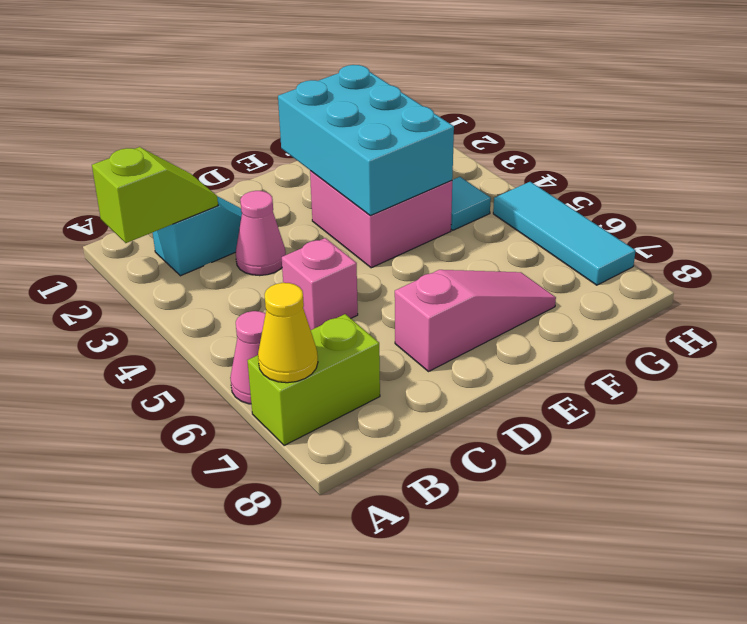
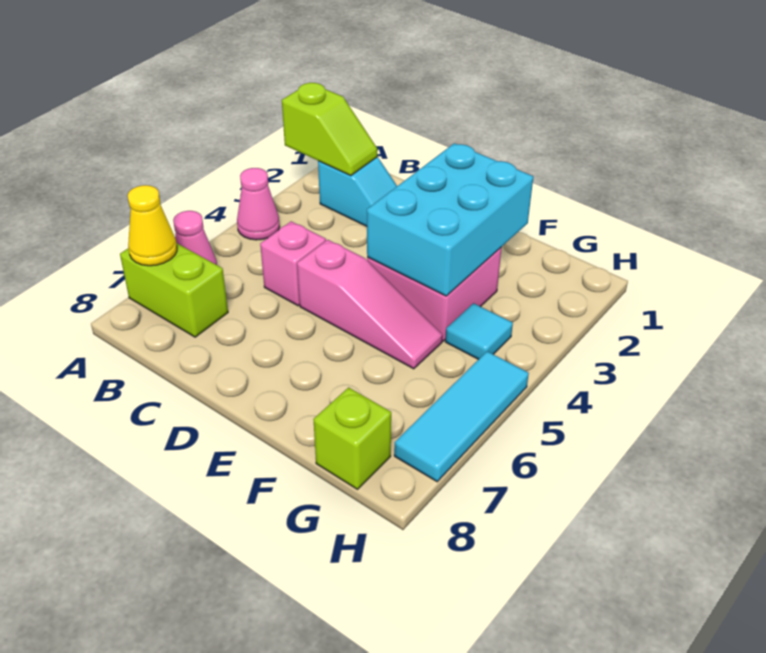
pink 1x1 cone [236,191,286,276] -> pink 1x1 cone moved to [237,168,280,240]
pink 1x3 slope [395,270,556,372] -> pink 1x3 slope moved to [297,240,443,369]
none -> lime 1x1 brick [313,388,391,489]

